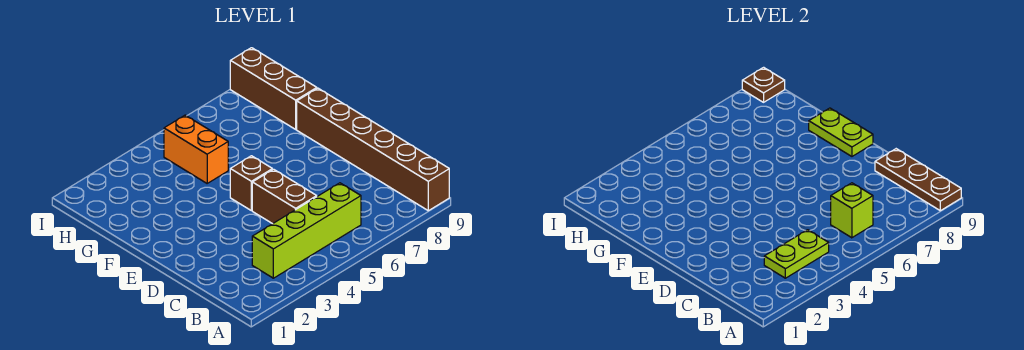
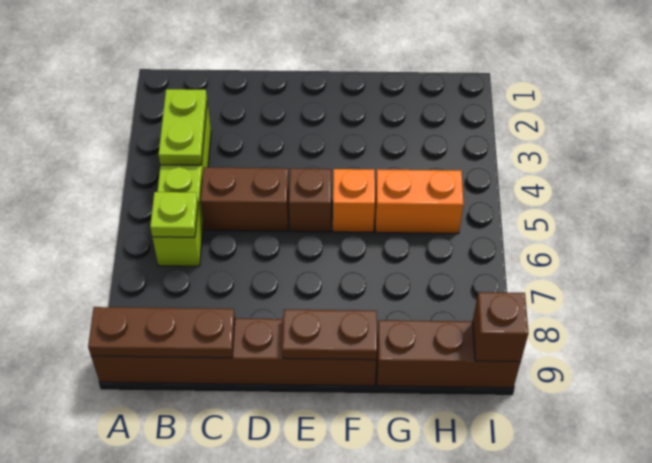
lime 1x1 brick [831,183,873,238] -> lime 1x1 plate [150,192,198,237]
lime 1x2 plate [809,108,873,156] -> brown 1x2 plate [282,309,377,360]
none -> orange 1x1 brick [333,169,375,232]
brown 1x1 plate [742,67,785,102] -> brown 1x1 brick [473,292,528,362]

